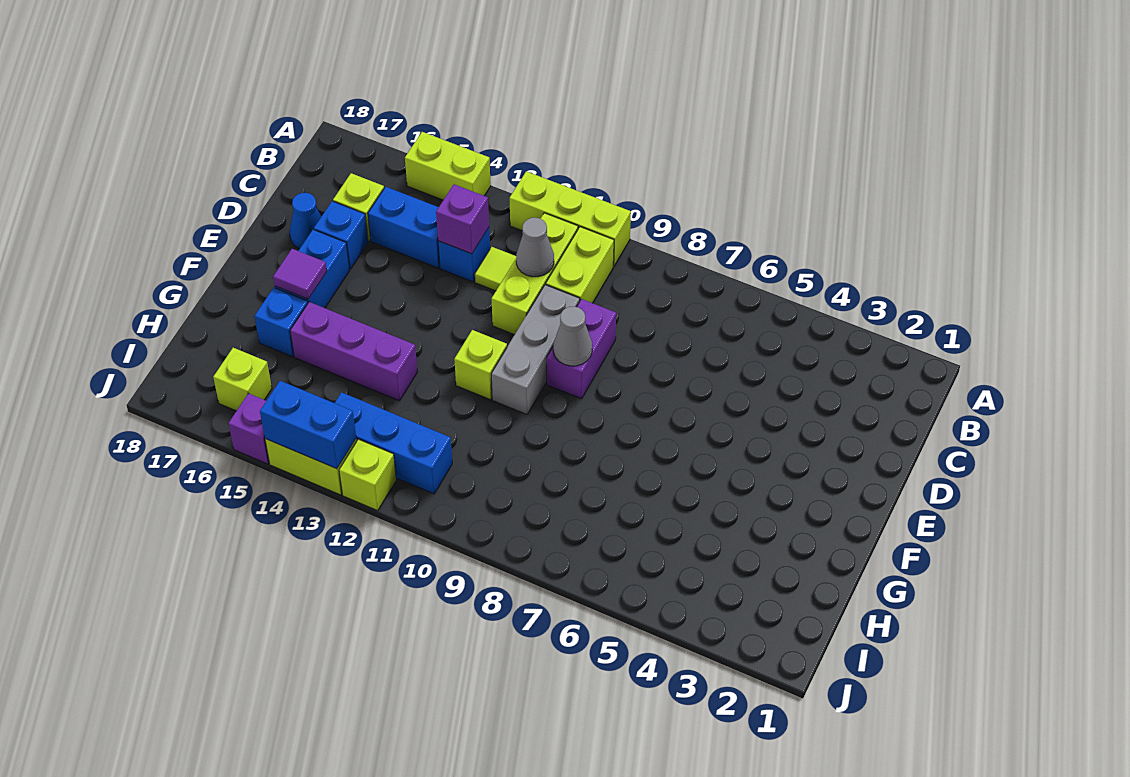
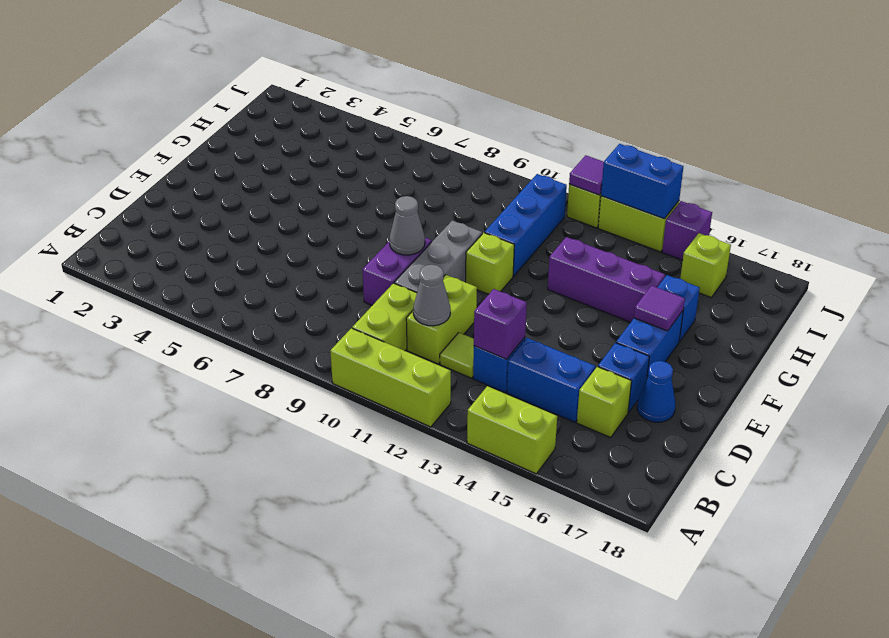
lime 1x3 brick [492,213,578,335] -> lime 1x2 brick [406,275,477,364]
blue 1x3 brick [335,392,452,494] -> blue 1x3 brick turned to [485,174,567,276]
none -> purple 1x1 tile [569,155,604,195]

